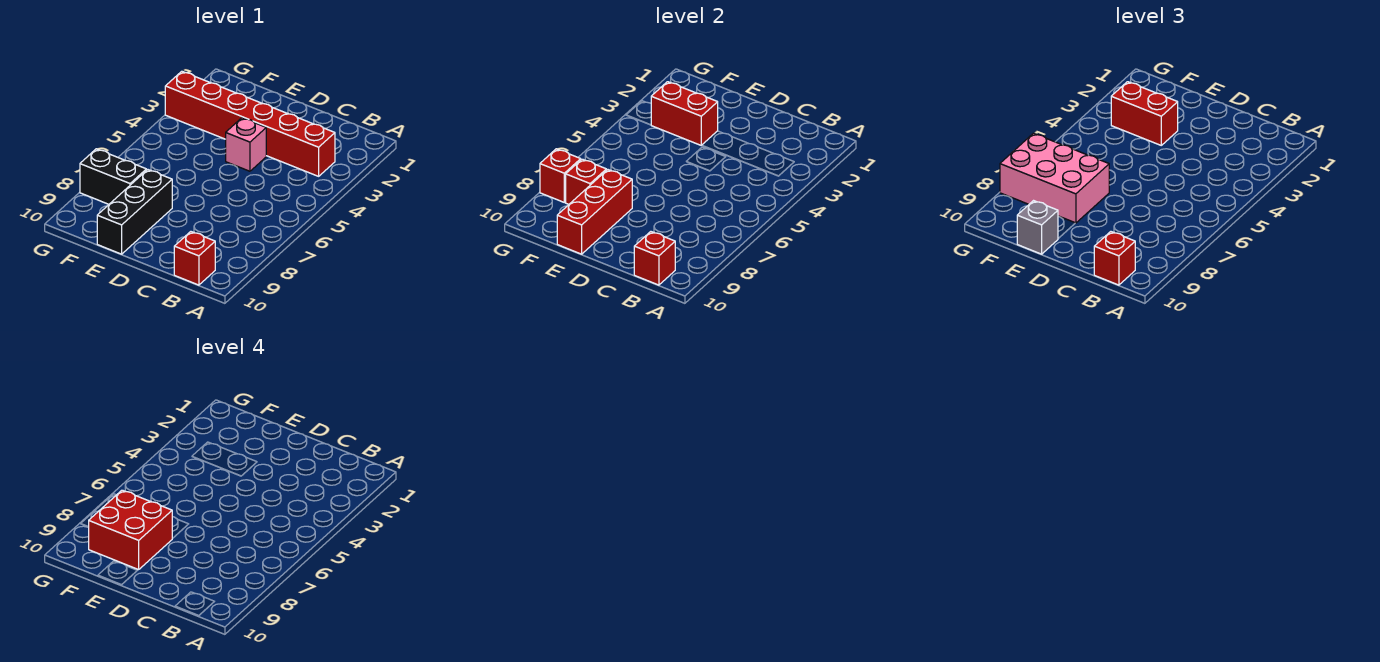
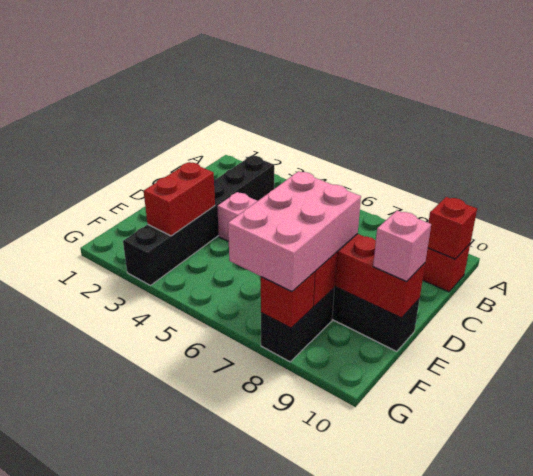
red 1x6 brick [165,71,335,176] -> black 1x6 brick [123,156,274,285]
red 1x1 brick [1094,232,1135,285] -> none
red 1x2 brick [1111,82,1178,145] -> none
red 2x2 brick [89,490,172,570] -> none
grey 1x1 brick [1017,201,1058,254] -> pink 1x1 brick [373,211,431,281]

